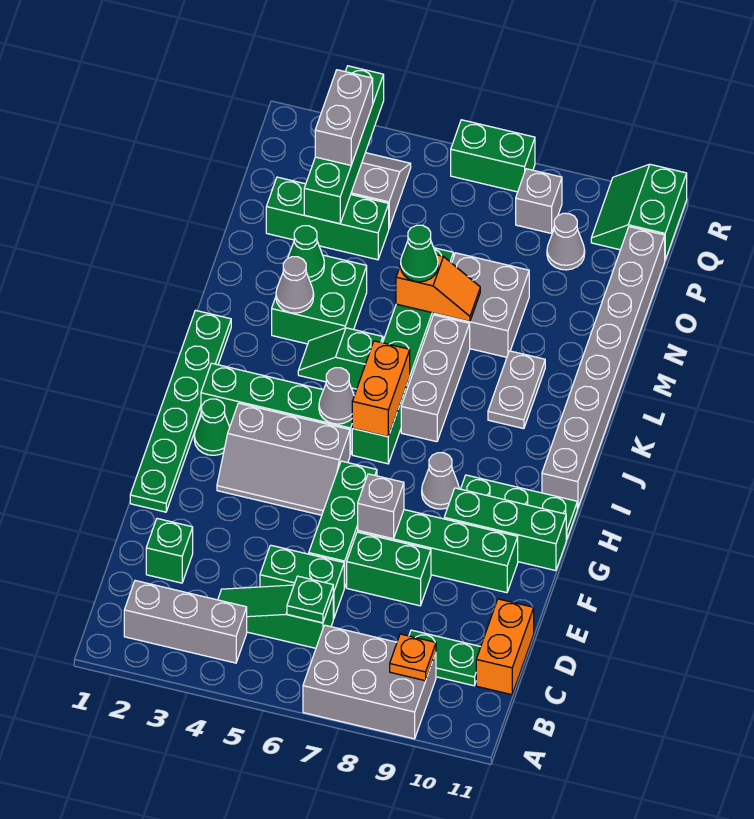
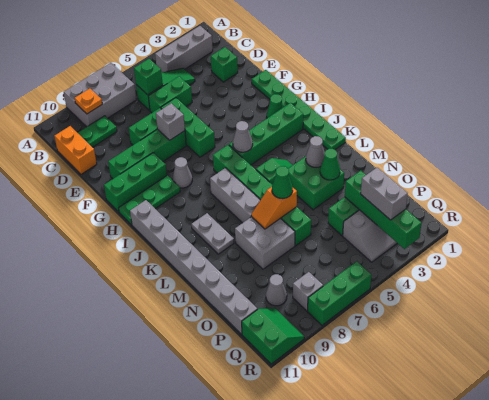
green 1x1 plate [287,576,333,623] -> green 1x1 brick [134,59,163,95]
grey 2x3 slope [217,403,350,515] -> none
orange 1x2 brick [352,341,410,437] -> none
green 1x2 brick [451,120,535,192] -> green 1x3 brick [308,261,371,325]

